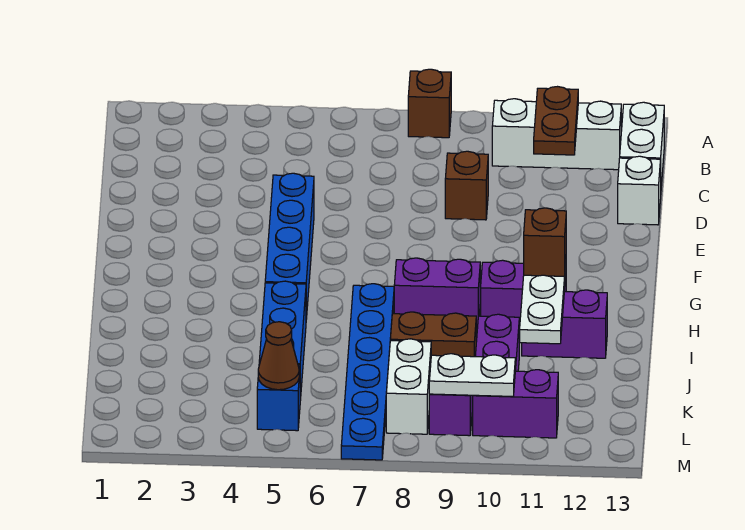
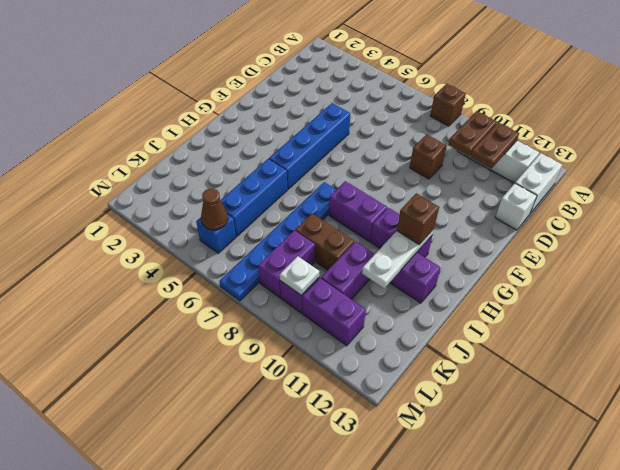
none -> brown 1x2 plate [449,111,497,156]
white 1x2 brick [386,339,431,434] -> purple 1x2 brick [258,230,315,298]
white 1x2 plate [429,354,515,396] -> white 1x1 plate [280,256,319,295]

